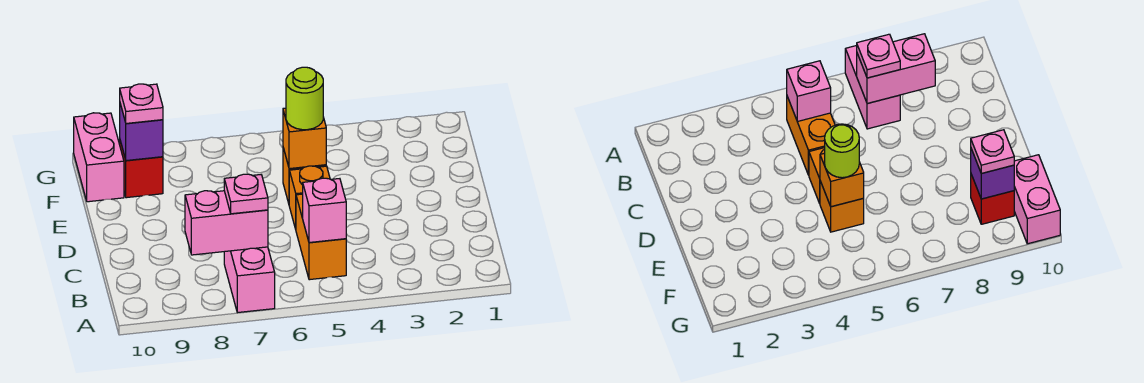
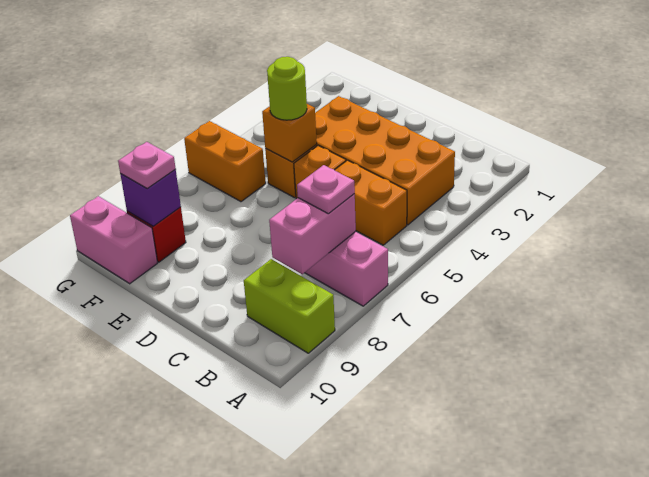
none -> lime 1x2 brick [244,259,335,353]
none -> orange 2x4 brick [315,96,455,225]
pink 1x1 brick [303,178,346,243] -> none
none -> orange 1x2 brick [184,121,266,202]

